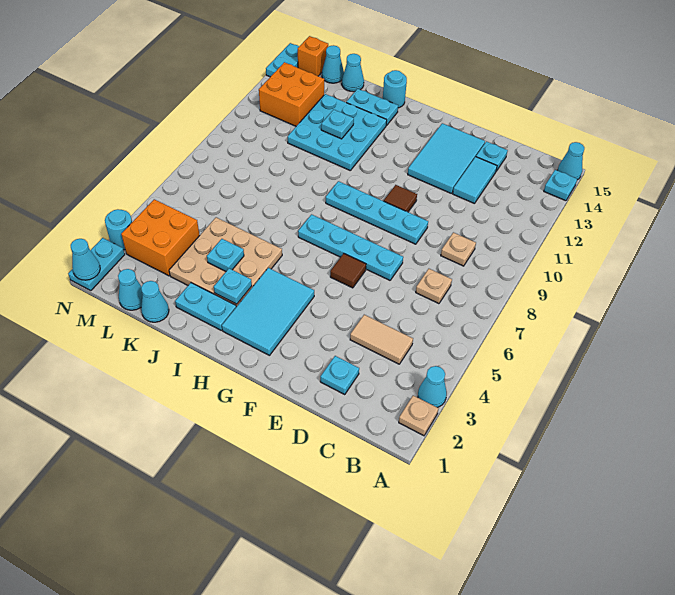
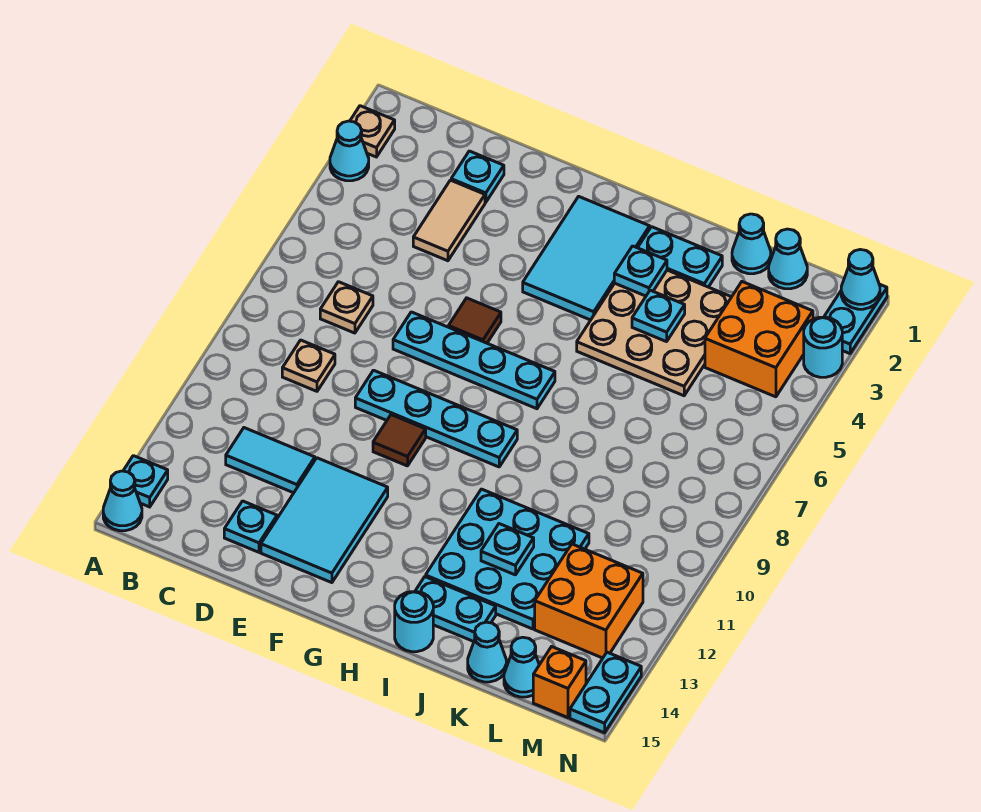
tan 1x2 tile [350,315,413,364] -> tan 1x2 tile turned to [413,180,485,261]
cyan 1x2 tile [453,157,497,204] -> cyan 1x2 tile turned to [226,428,315,493]

